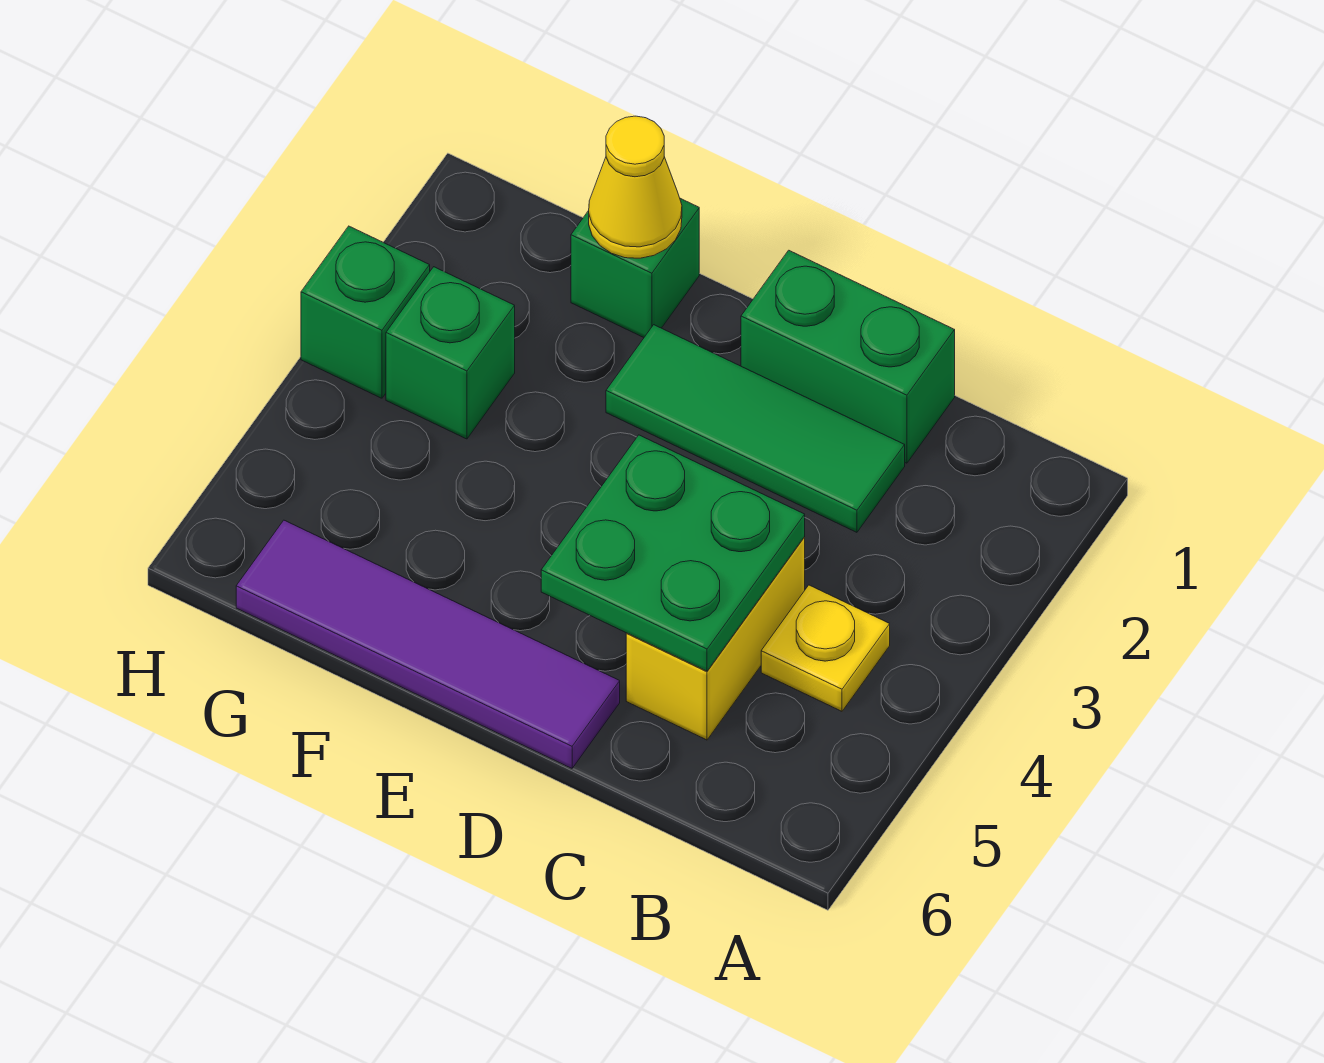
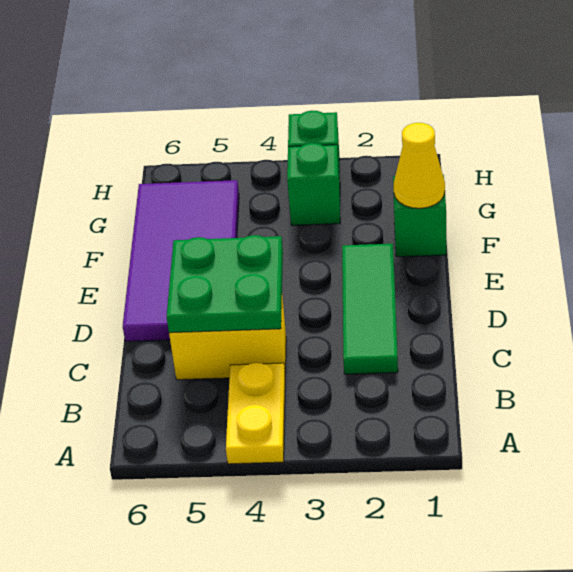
yellow 1x1 plate [761,585,890,711] -> yellow 1x2 plate [226,363,285,464]
green 1x2 brick [741,250,955,463] -> none
purple 1x4 tile [236,520,620,768] -> purple 2x4 tile [123,180,239,341]

